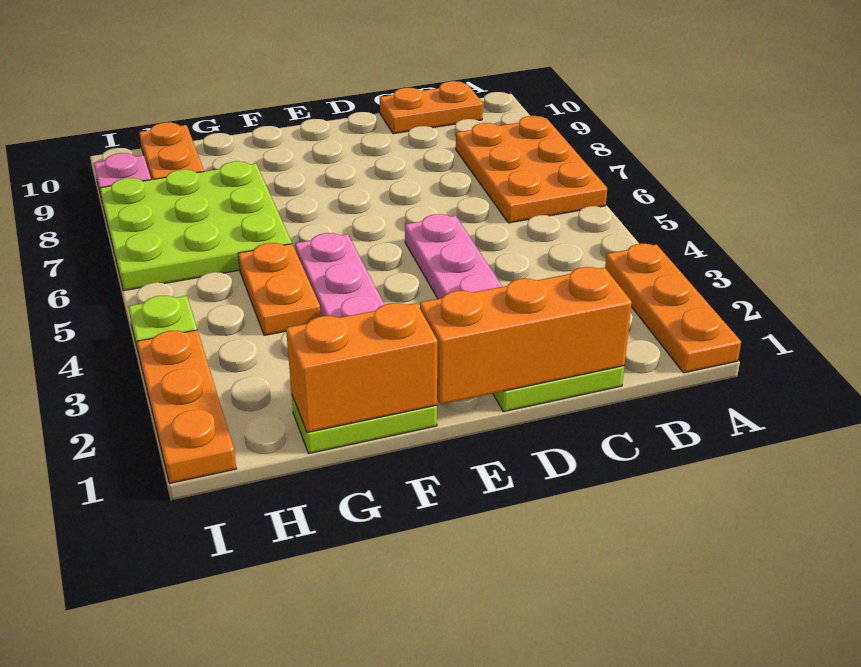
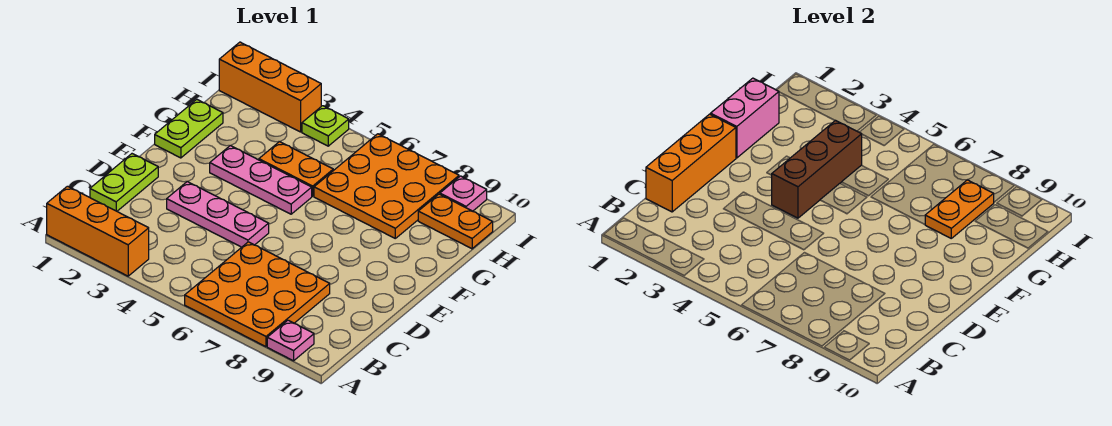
orange 1x3 plate [605,244,741,373] -> orange 1x3 brick [47,186,149,276]
orange 2x3 plate [456,116,607,223] -> orange 3x3 plate [185,242,330,347]
none -> pink 1x1 plate [267,320,314,361]
orange 1x2 plate [380,81,483,134] -> orange 1x2 plate moved to [925,180,994,238]
none -> brown 1x3 brick [772,120,862,218]
orange 1x2 brick [286,303,437,433] -> pink 1x2 brick [711,78,779,158]
lime 3x3 plate [100,161,292,291] -> orange 3x3 plate [314,134,459,238]
orange 1x3 plate [137,330,236,483] -> orange 1x3 brick [219,42,321,132]

